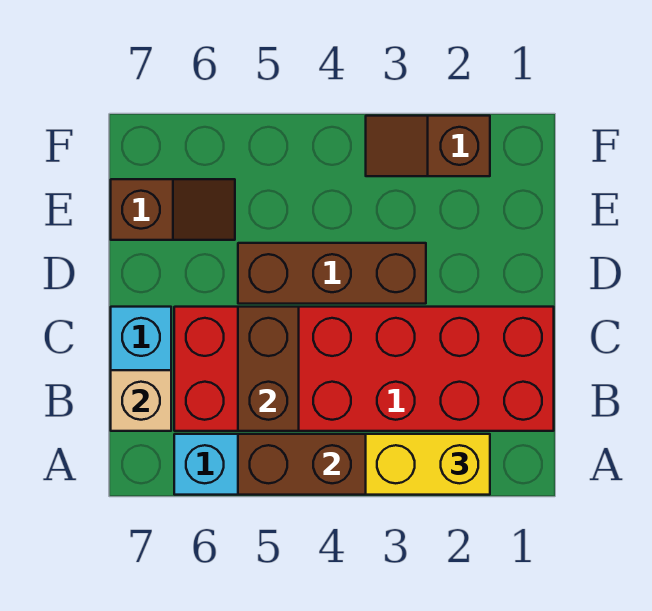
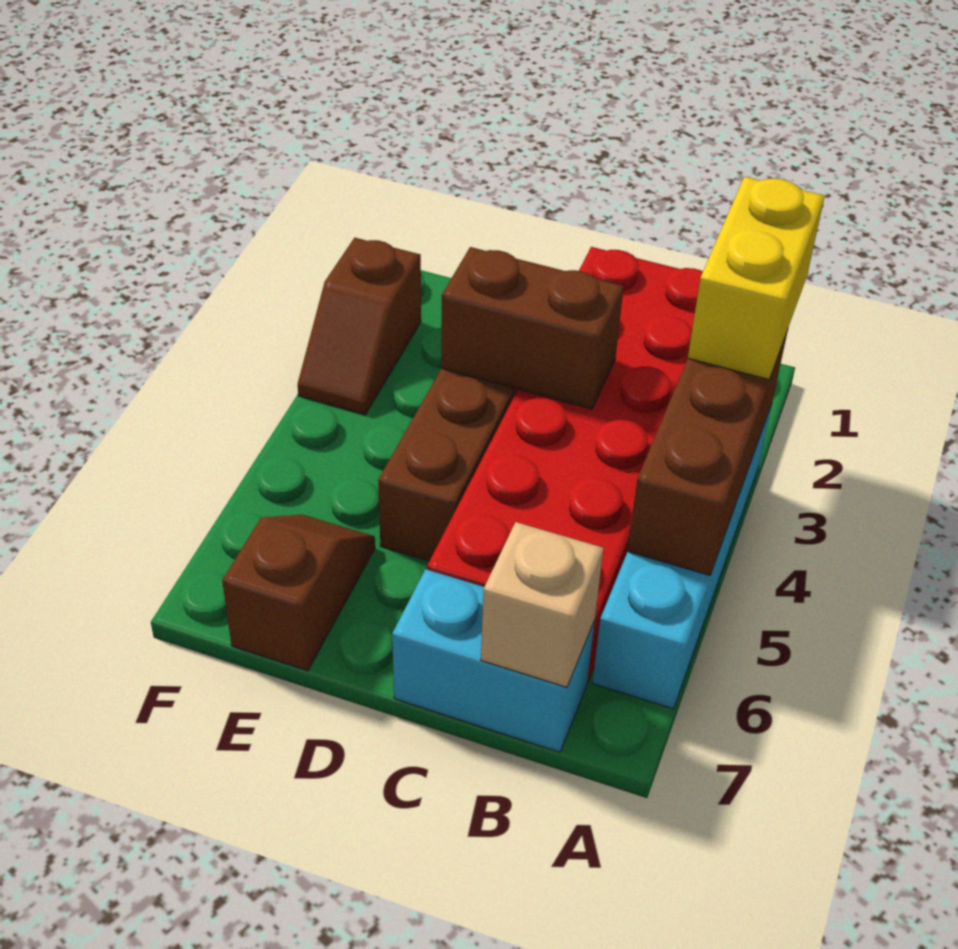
brown 1x2 brick [238,307,299,431] -> brown 1x2 brick moved to [441,247,624,409]

